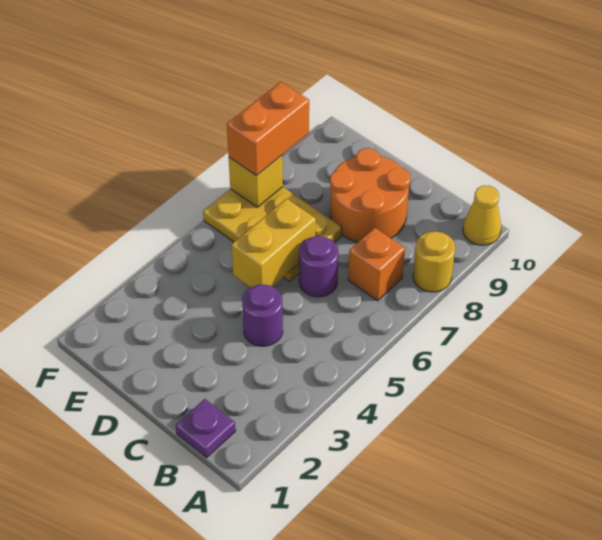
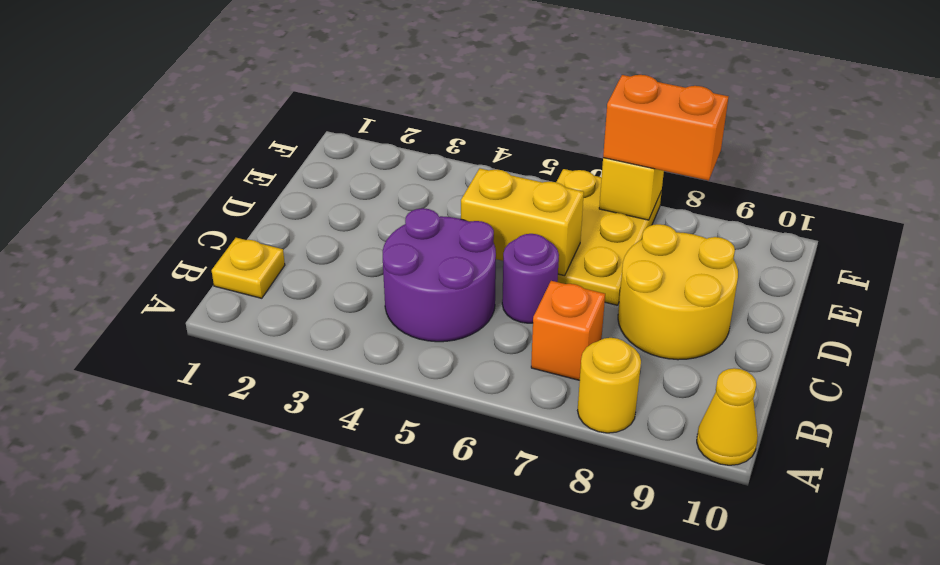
purple 1x1 plate [176,399,235,458] -> yellow 1x1 plate [212,238,285,298]
purple 1x1 round brick [242,285,283,346] -> purple 2x2 round brick [383,208,496,342]
orange 2x2 round brick [330,148,410,242] -> yellow 2x2 round brick [618,224,738,360]

